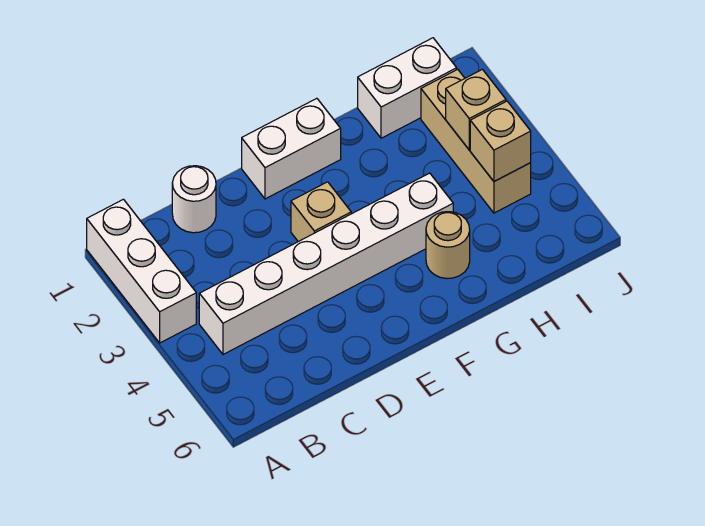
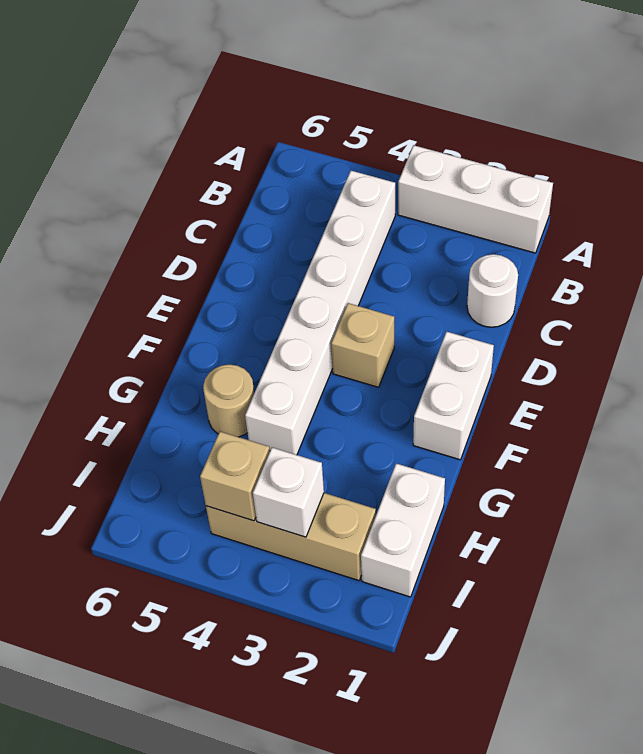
tan 1x1 brick [446,69,506,150] -> white 1x1 brick [253,448,324,537]

